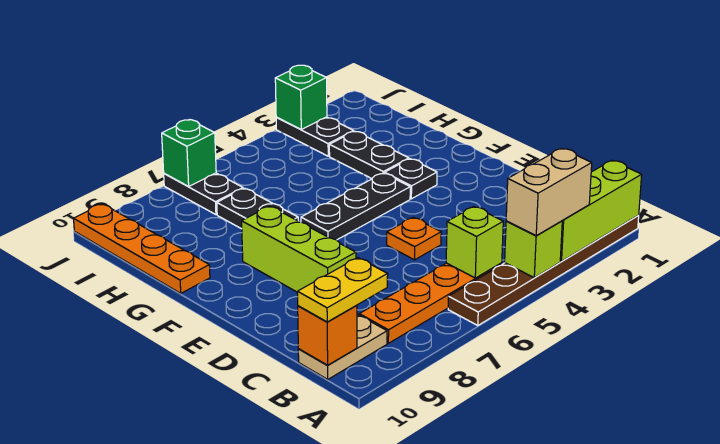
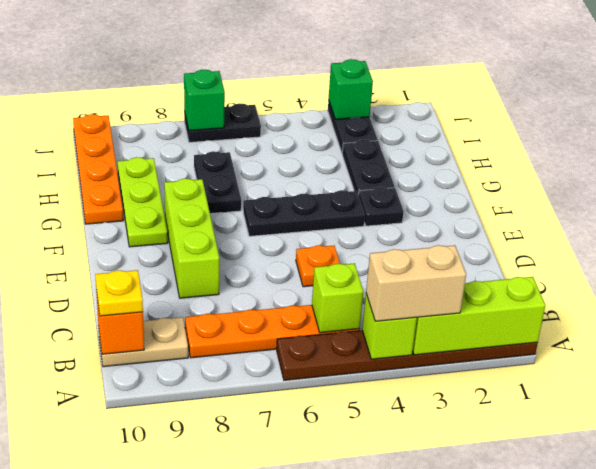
yellow 1x2 plate [297,258,388,322] -> yellow 1x1 plate [95,270,143,316]
none -> lime 1x3 plate [117,157,168,247]
black 1x2 plate [164,173,243,215] -> black 1x2 plate turned to [184,103,261,142]

